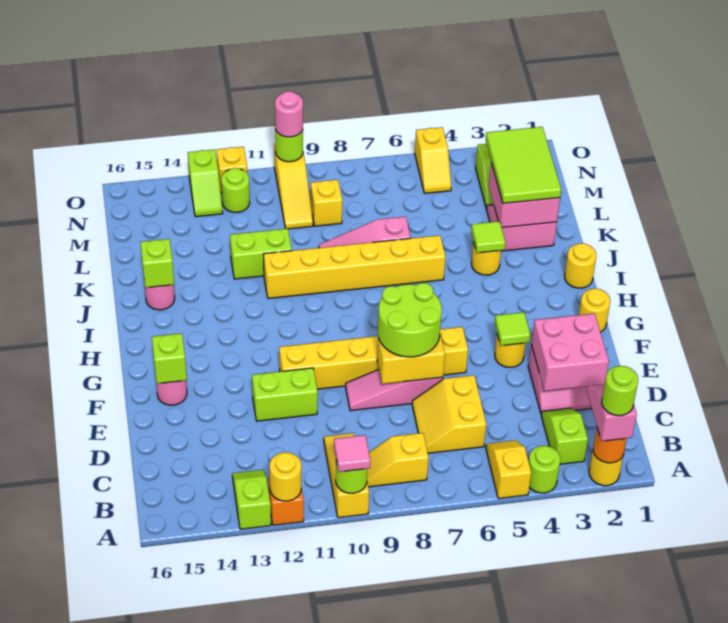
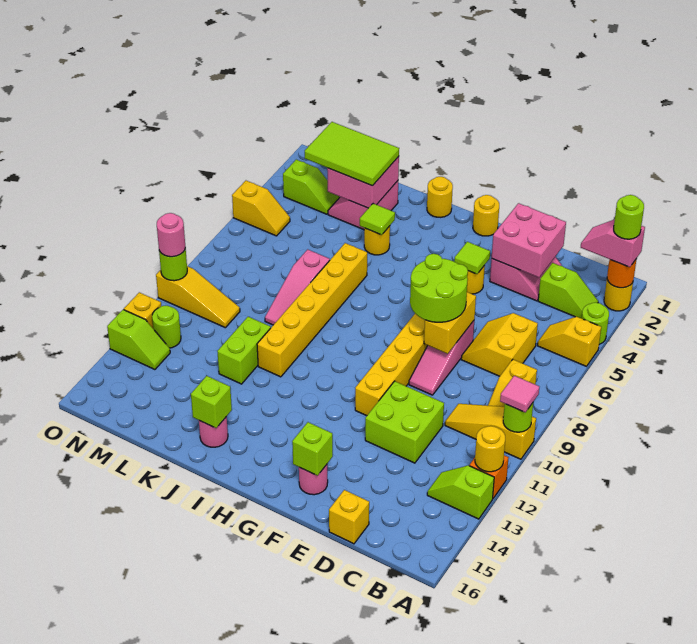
lime 1x2 slope [541,408,588,464] -> lime 1x2 slope turned to [538,263,598,318]
yellow 2x2 slope [412,375,486,453] -> yellow 2x2 slope turned to [461,313,538,376]
lime 1x2 brick [252,368,318,421] -> lime 2x2 brick [365,381,444,463]
yellow 1x1 brick [311,180,342,226] -> yellow 1x1 brick moved to [329,490,369,544]

